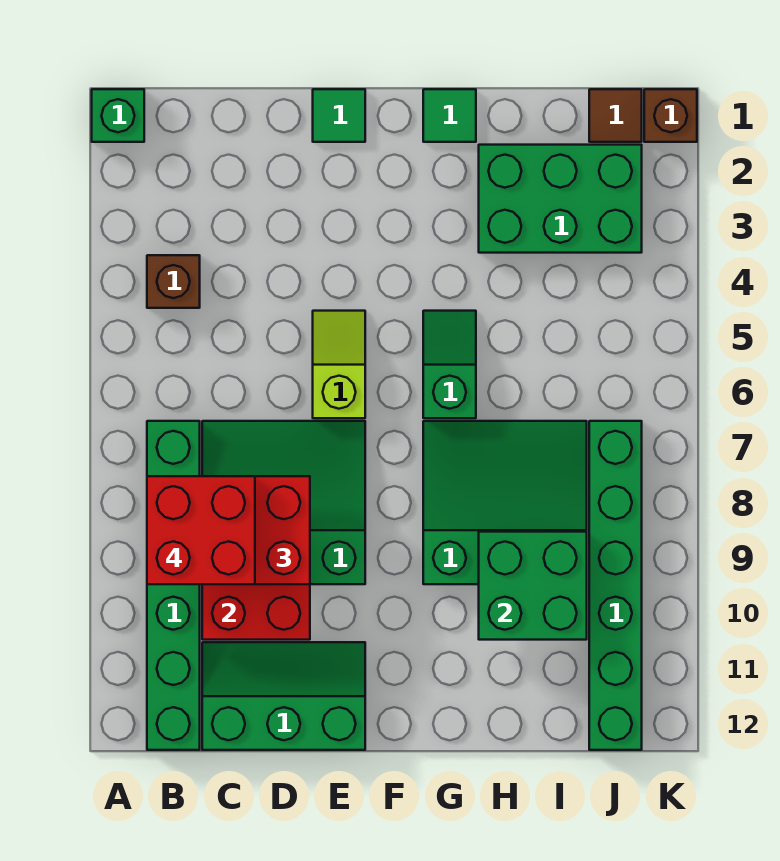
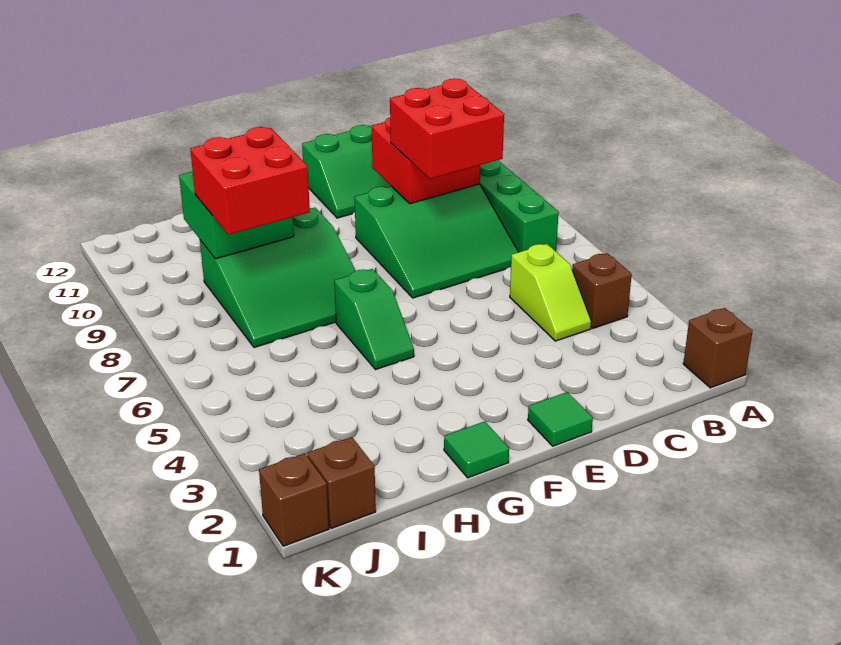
green 1x1 brick [92,89,144,142] -> brown 1x1 brick [683,308,753,388]
red 2x2 brick [147,476,255,584] -> red 2x2 brick moved to [190,127,310,235]
lime 1x2 slope [313,311,365,418] -> lime 1x2 slope moved to [510,244,592,341]
green 2x3 brick [479,145,642,253] -> none
brown 1x1 tile [589,89,642,142] -> brown 1x1 brick [307,437,376,528]
green 1x6 brick [589,421,642,750] -> none

